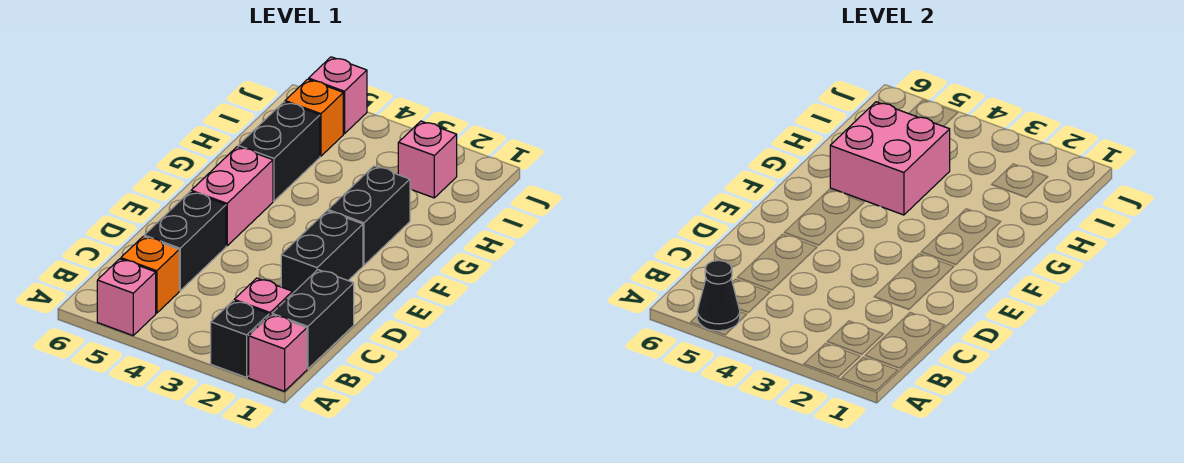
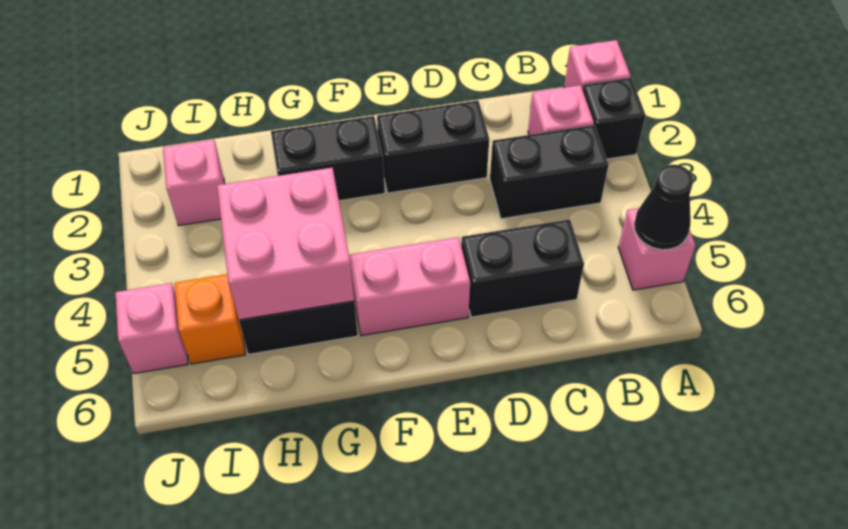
black 1x2 brick [272,270,354,369] -> black 1x2 brick moved to [490,125,609,219]
orange 1x1 brick [121,236,179,313] -> none

